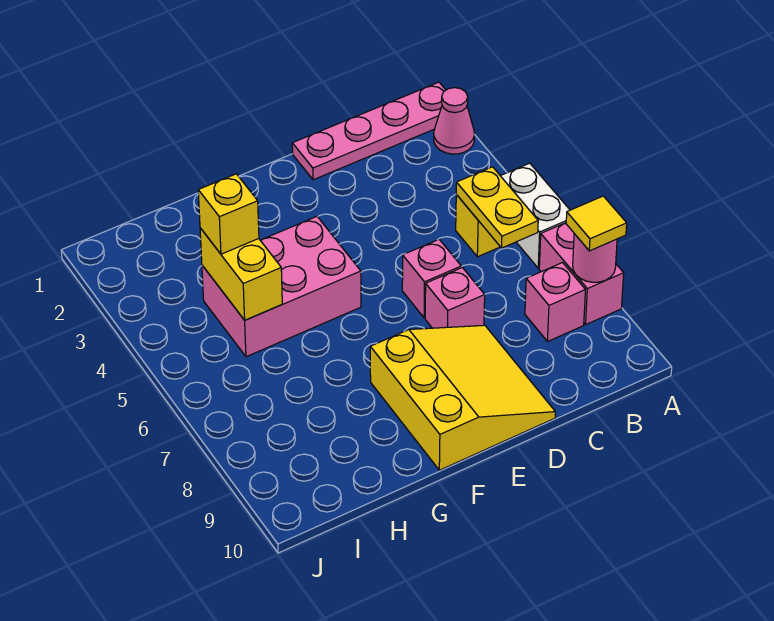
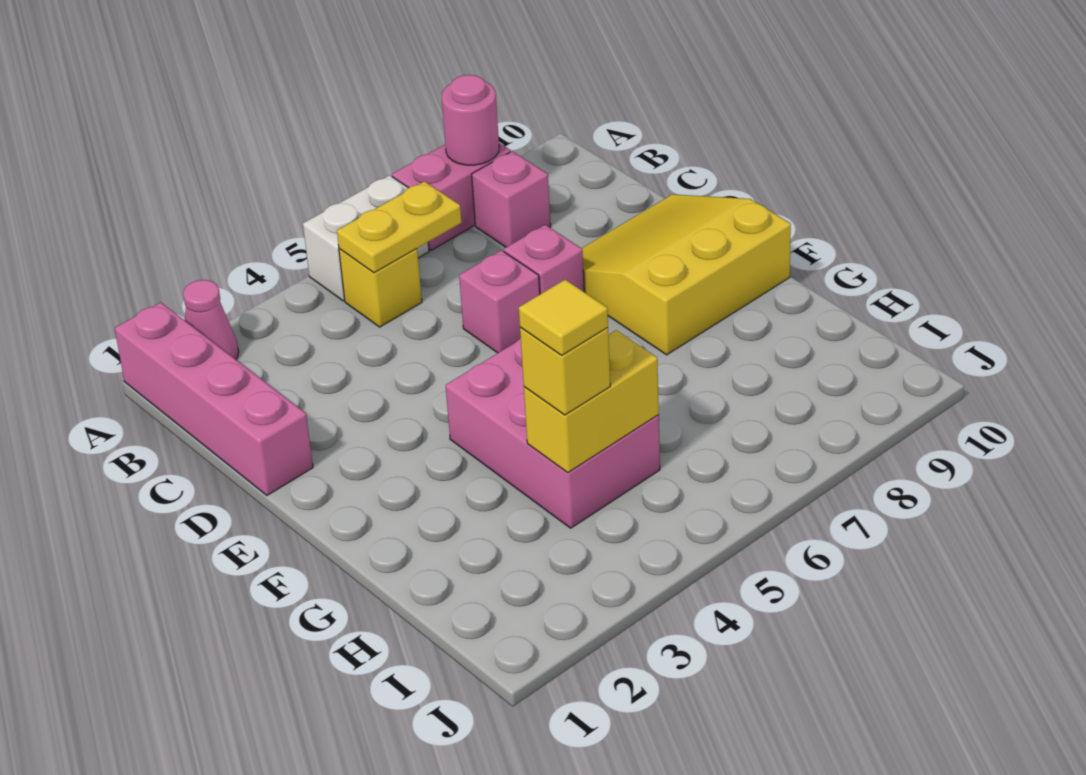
pink 1x4 plate [292,82,446,180] -> pink 1x4 brick [115,302,313,495]
yellow 1x1 tile [566,196,627,251] -> yellow 1x1 tile moved to [519,280,608,355]

